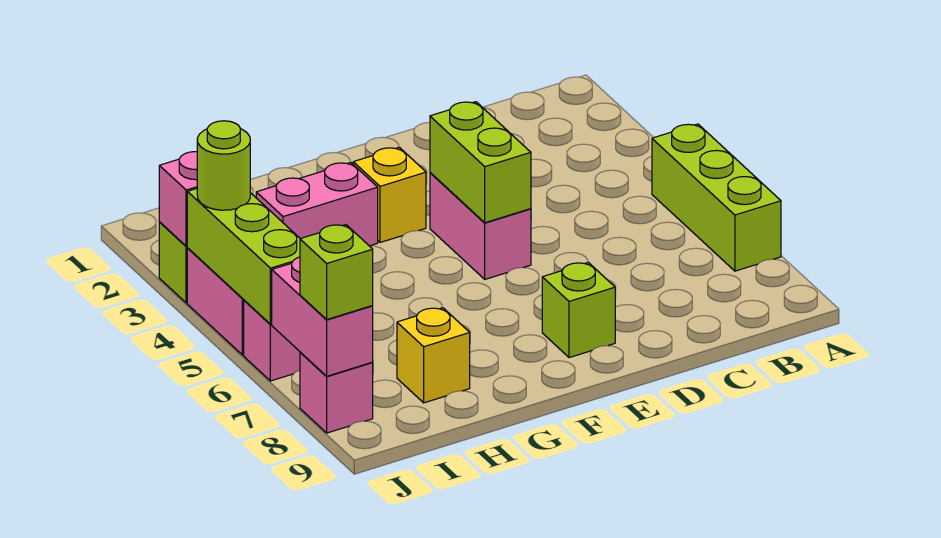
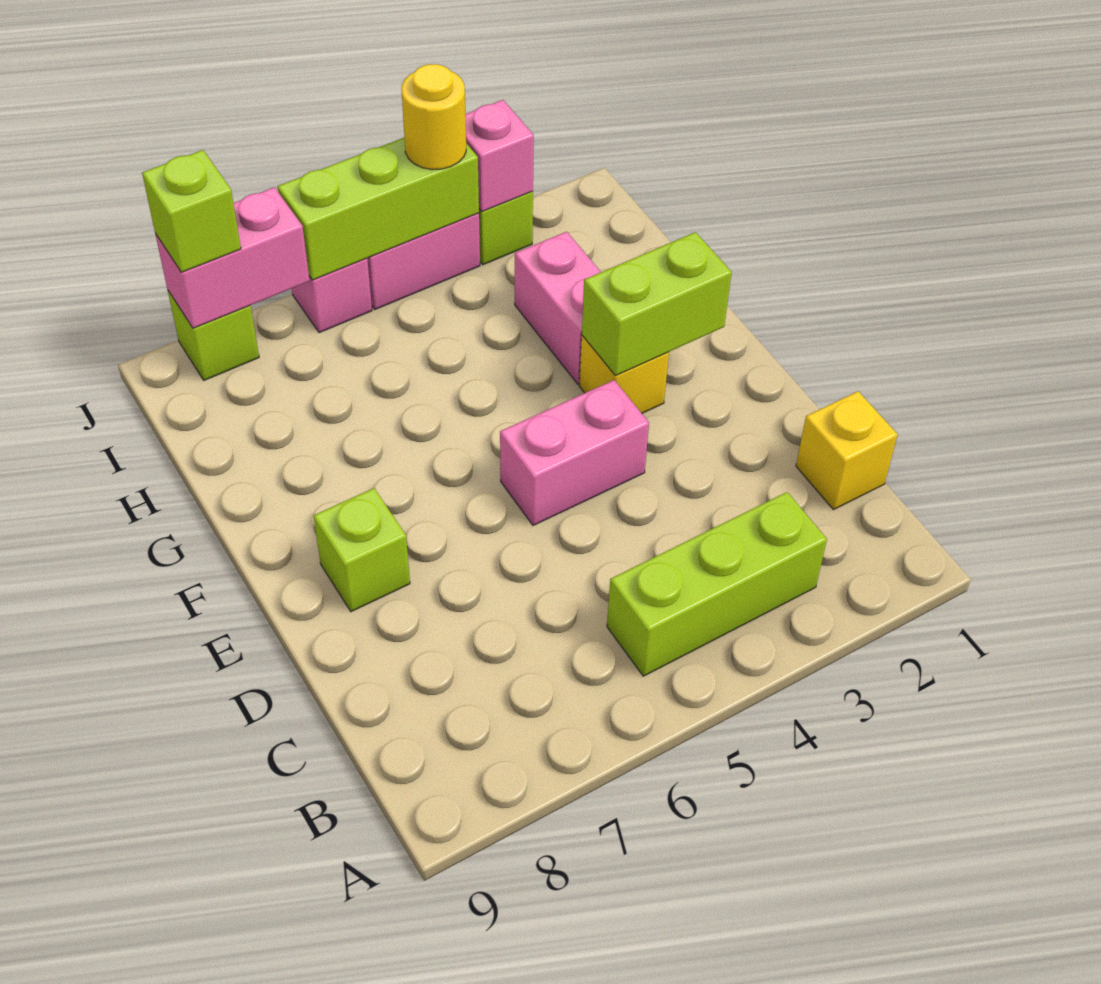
lime 1x3 brick [652,124,781,271] -> lime 1x3 brick moved to [607,492,827,676]
lime 1x2 brick [430,102,531,223] -> lime 1x2 brick moved to [582,232,732,376]
yellow 1x1 brick [397,308,470,403] -> yellow 1x1 brick moved to [796,391,898,510]
lime 1x1 round brick [197,121,250,210] -> yellow 1x1 round brick [402,64,466,170]
pink 1x1 brick [300,352,373,433] -> lime 1x1 brick [168,291,259,380]

